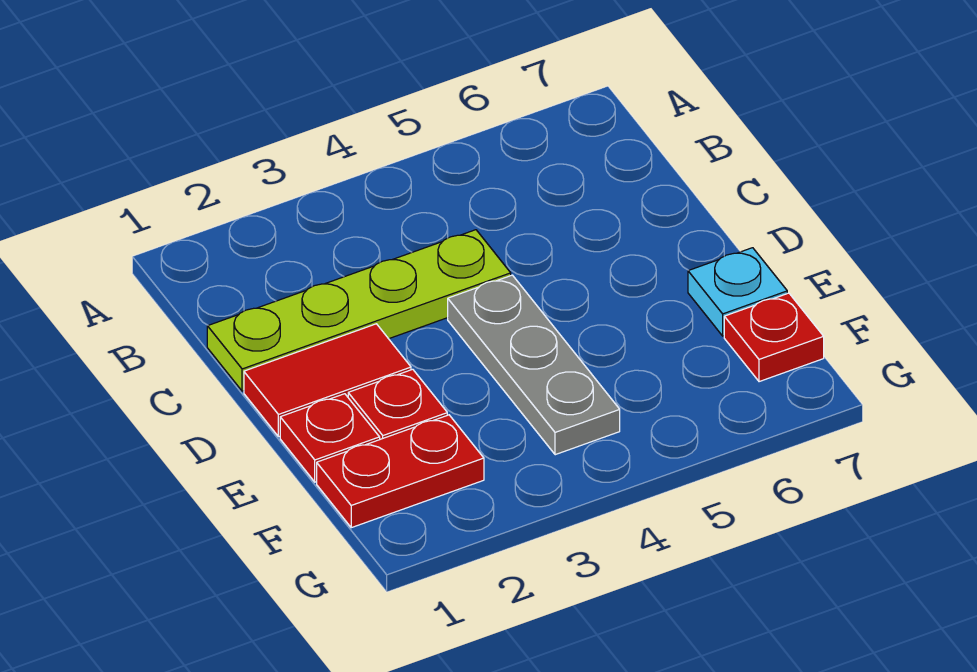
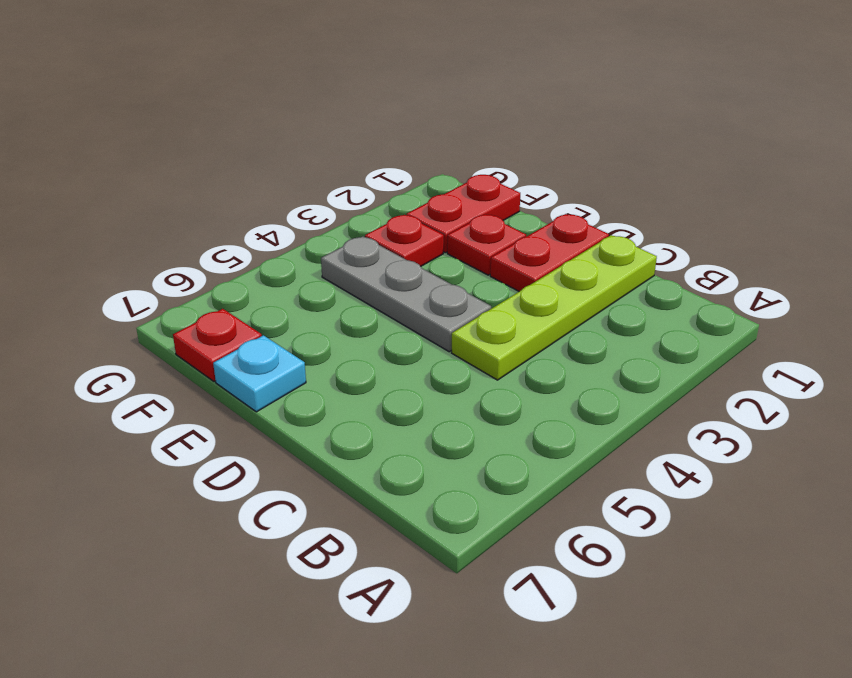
red 1x2 tile [244,324,411,437] -> red 1x2 plate [490,214,609,291]
red 1x1 plate [280,394,380,482] -> red 1x1 plate moved to [365,215,444,266]

